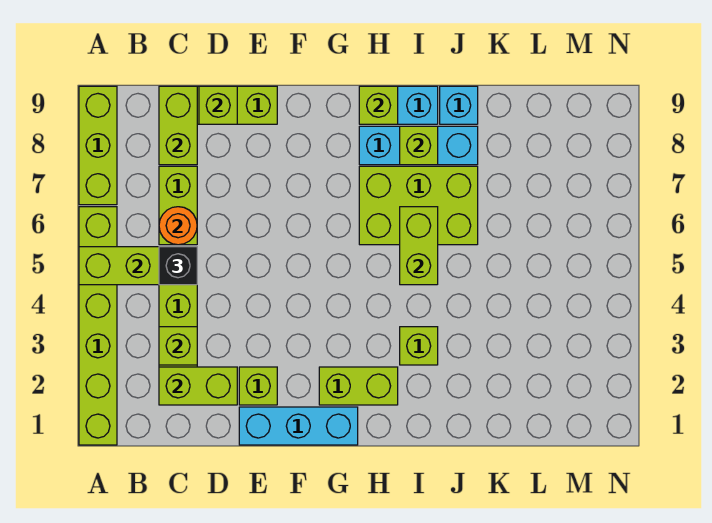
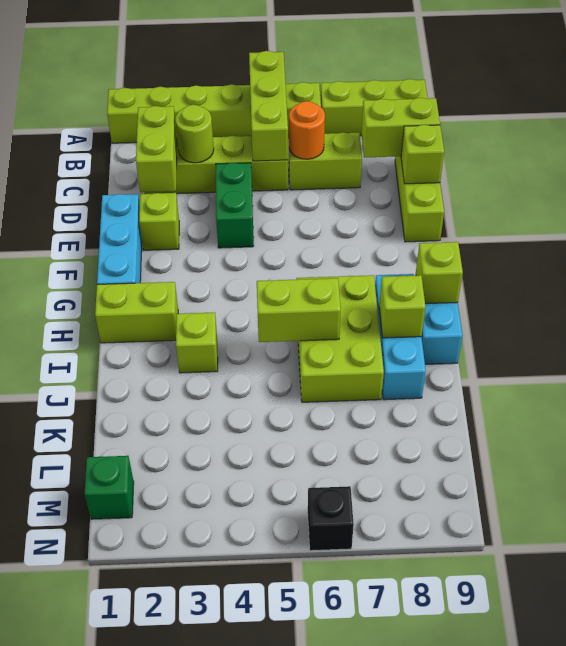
lime 1x1 brick [159,327,197,365] -> lime 1x1 round brick [175,105,214,163]
black 1x1 brick [159,247,197,285] -> black 1x1 brick moved to [308,486,354,551]
none -> green 1x2 brick [216,163,254,248]
lime 1x2 brick [319,367,398,405] -> lime 1x2 brick turned to [95,282,178,343]
cyan 1x1 brick [440,86,478,124] -> none
none -> green 1x1 brick [85,456,134,519]

